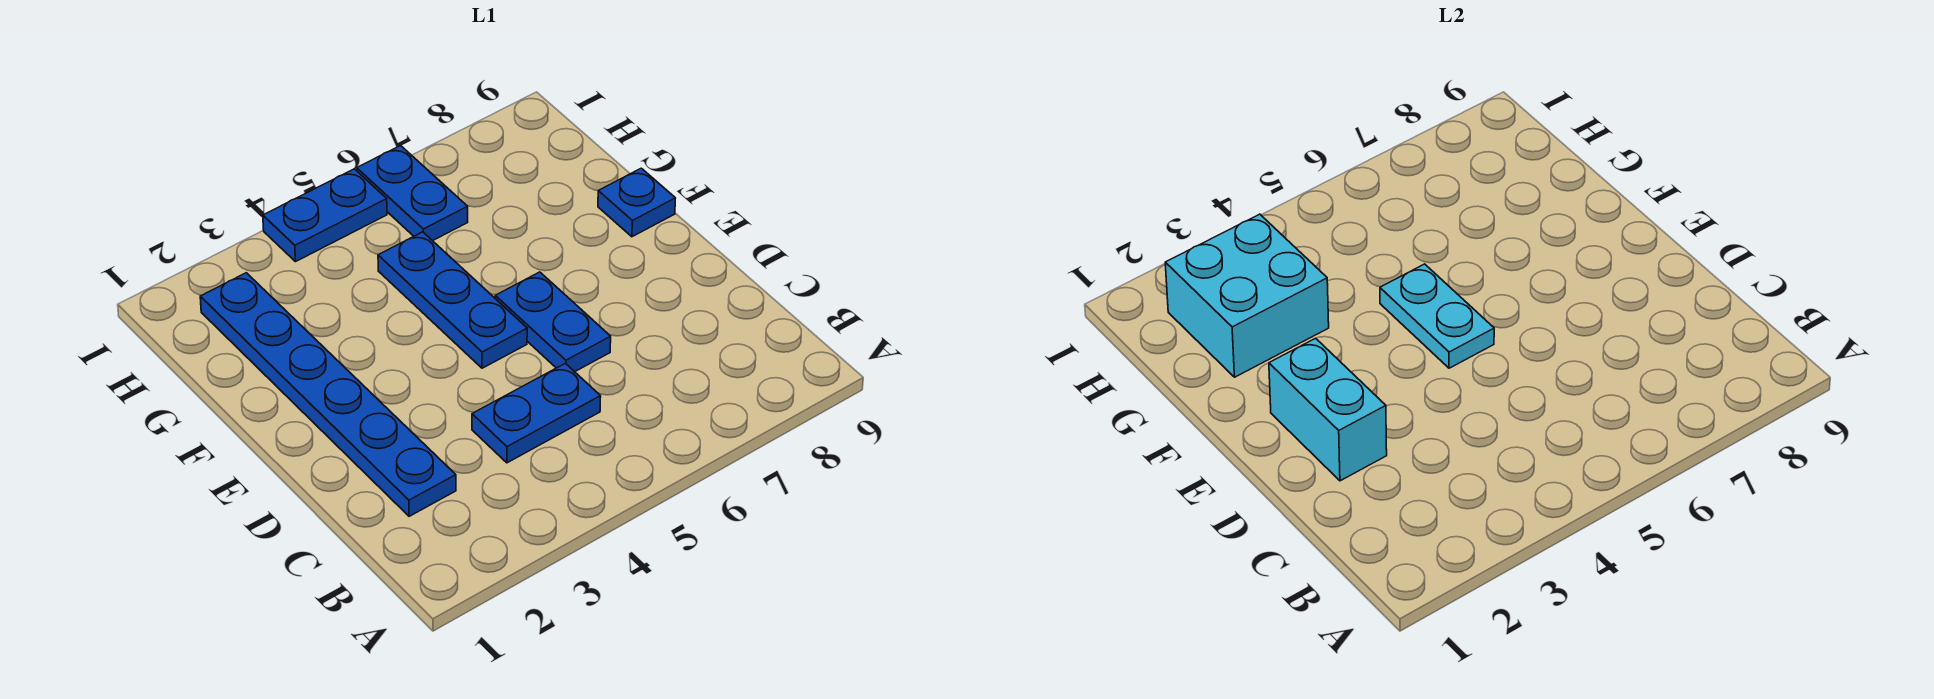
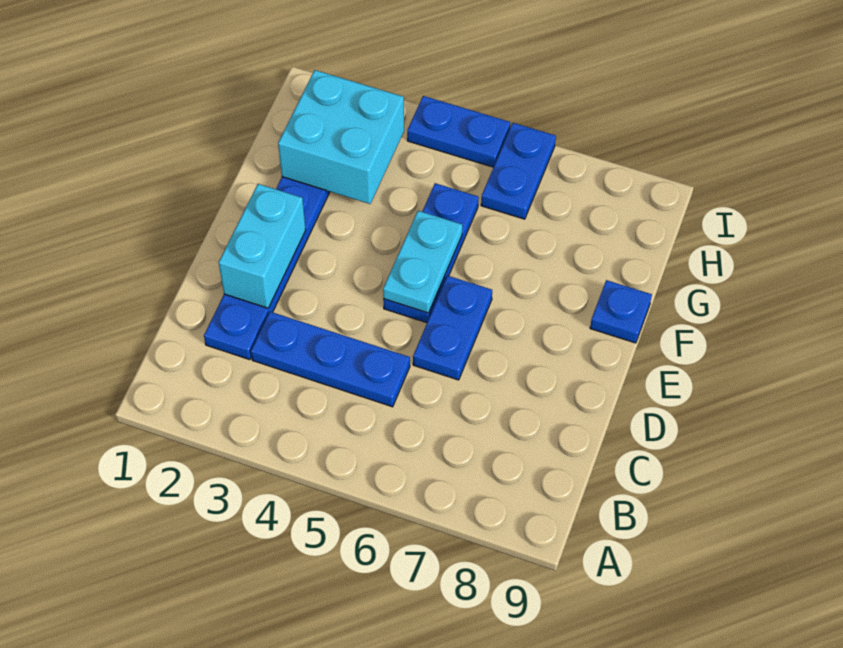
blue 1x2 plate [472,363,601,463] -> blue 1x3 plate [251,312,410,407]

